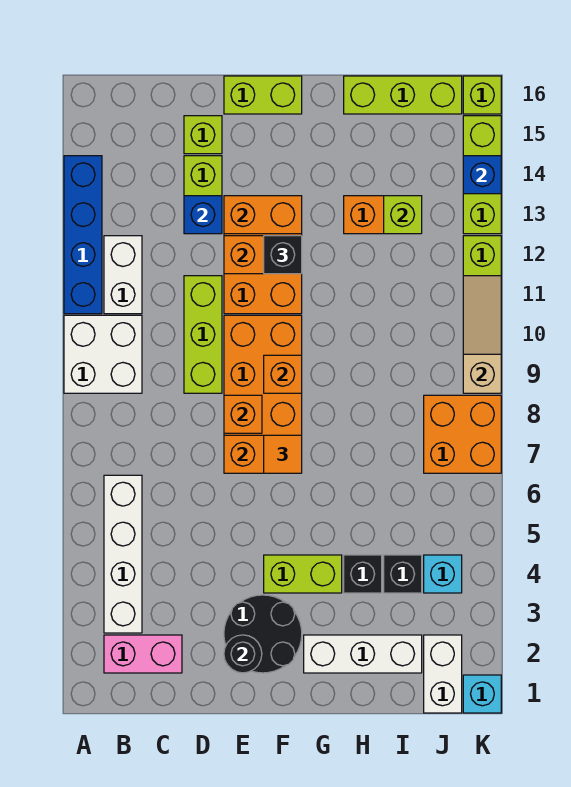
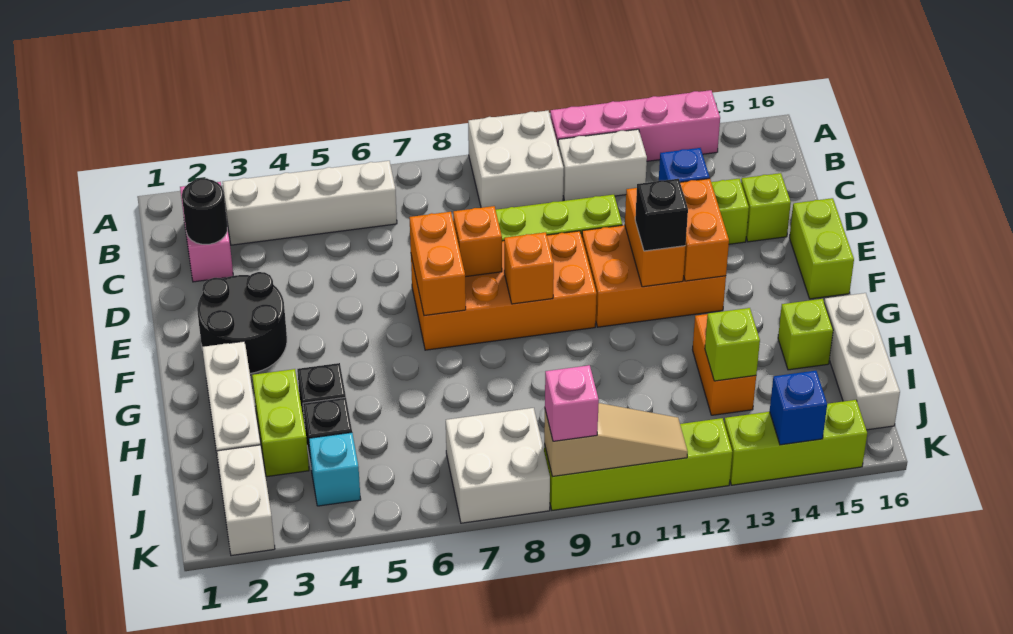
blue 1x4 brick [64,156,102,314] -> pink 1x4 brick [550,90,720,161]
black 1x1 round brick [224,635,262,673] -> black 1x1 round brick moved to [182,178,227,244]
lime 1x2 brick [264,555,342,593] -> lime 1x2 brick moved to [252,369,309,477]
orange 1x1 tile [264,435,302,473] -> none
lime 1x3 brick [344,76,462,114] -> white 1x3 brick [824,293,900,430]
white 1x2 brick [424,635,462,713] -> white 1x2 brick turned to [217,445,275,556]
orange 2x2 brick [424,395,501,473] -> white 2x2 brick [446,408,550,523]
cyan 1x1 brick [463,675,501,713] -> none
none -> pink 1x1 brick [545,365,599,441]
lime 1x1 brick [463,76,501,114] -> lime 1x1 brick moved to [778,299,833,370]

